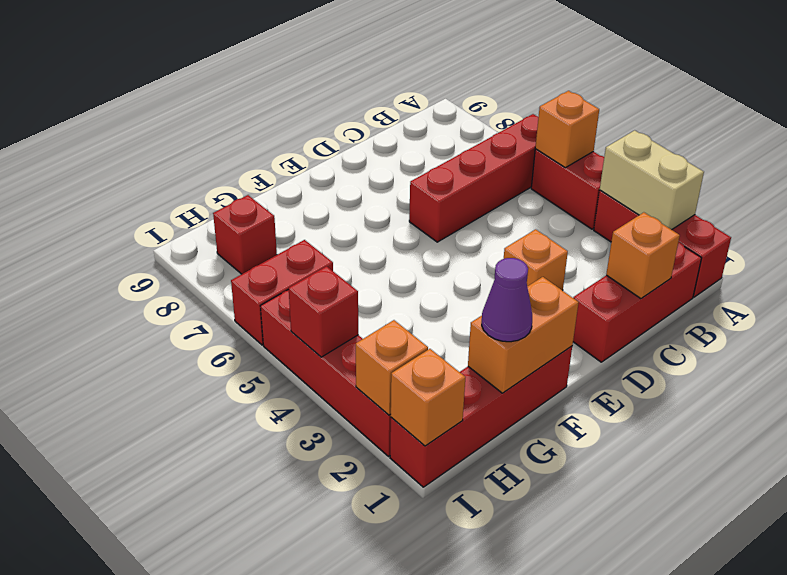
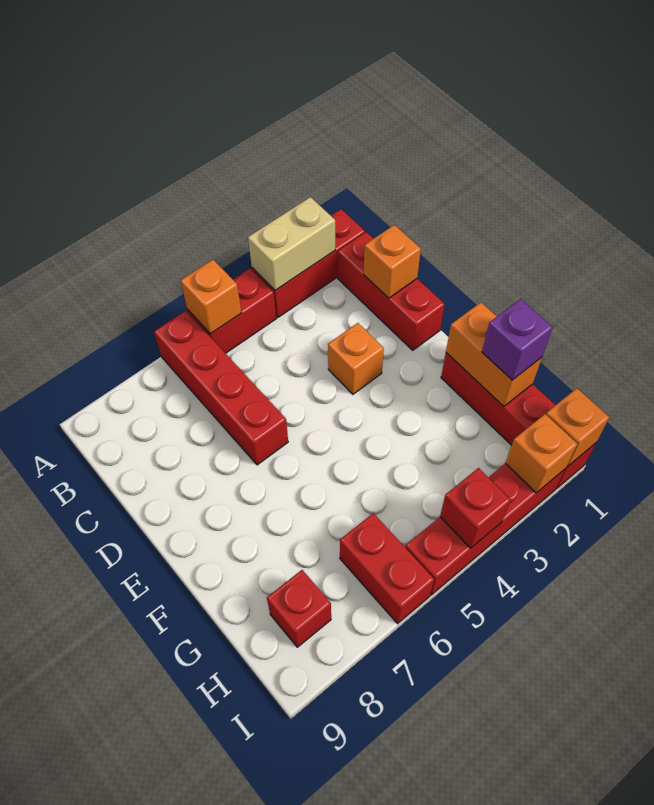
purple 1x1 cone [482,258,532,342] -> purple 1x1 brick [482,299,553,380]

